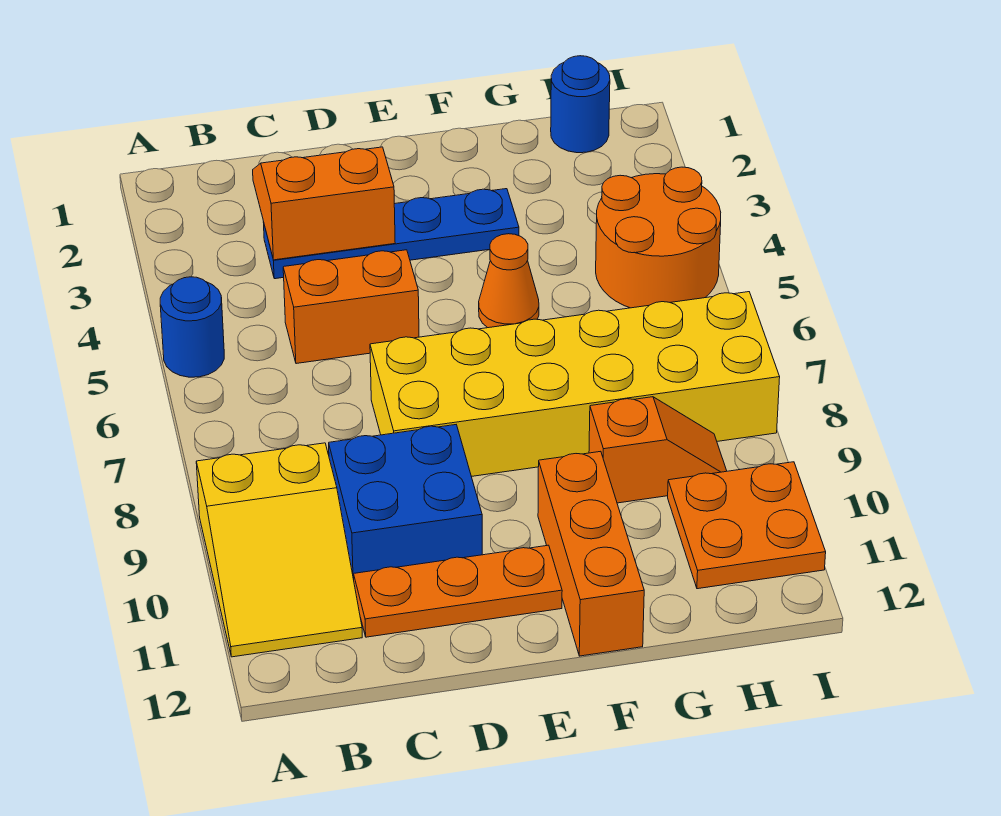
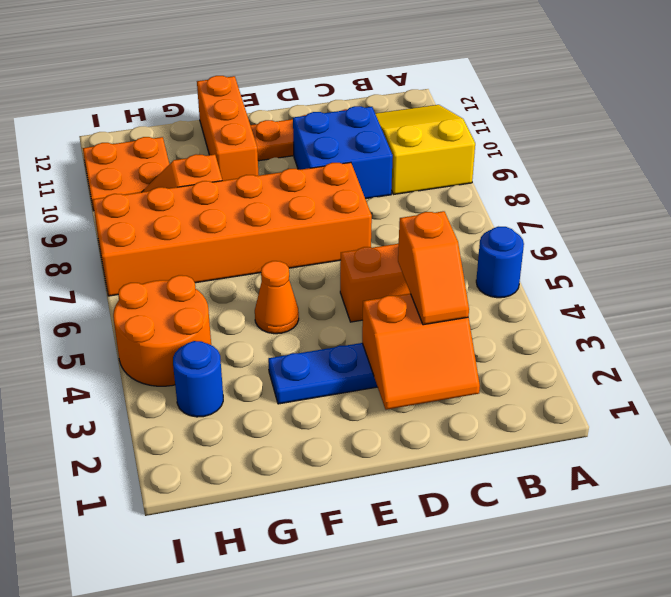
none -> orange 1x2 slope [398,211,469,325]
yellow 2x6 brick [370,292,780,477] -> orange 2x6 brick [93,162,372,296]
blue 1x1 round brick [551,56,610,153] -> blue 1x1 round brick moved to [173,341,223,417]

